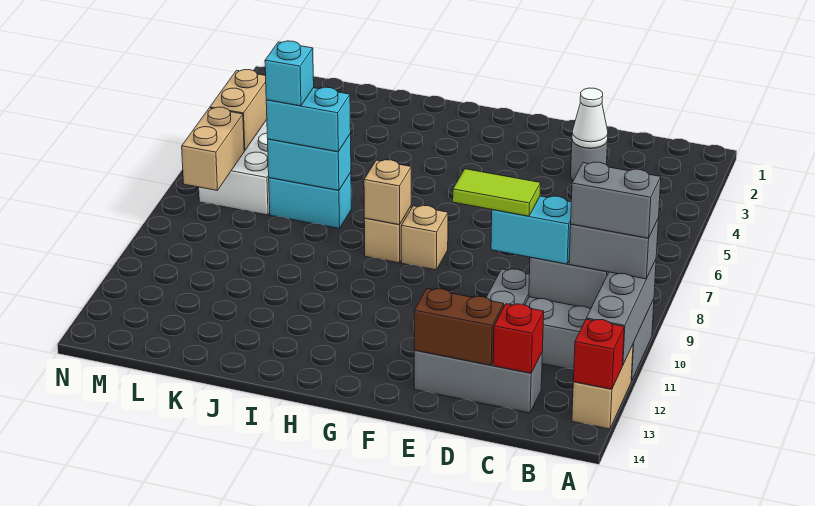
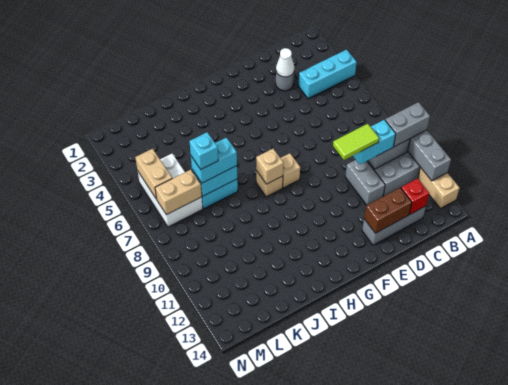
none -> cyan 1x3 brick [298,50,357,99]
grey 1x2 brick [571,162,661,238] -> none
red 1x1 brick [573,319,624,389] -> none
tan 1x2 brick [182,107,244,190] -> tan 1x2 brick turned to [155,170,202,215]

